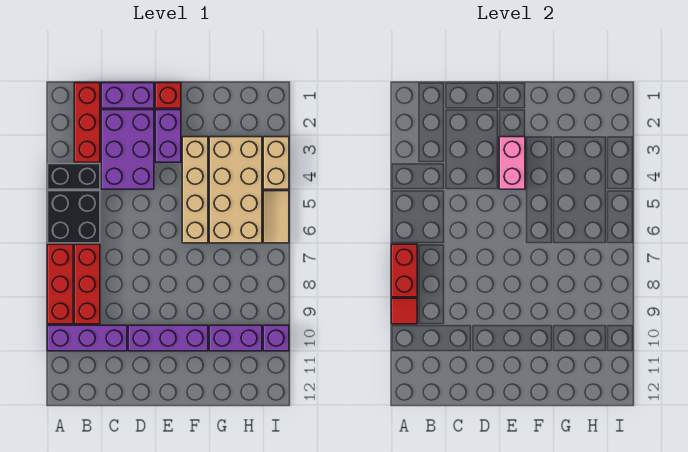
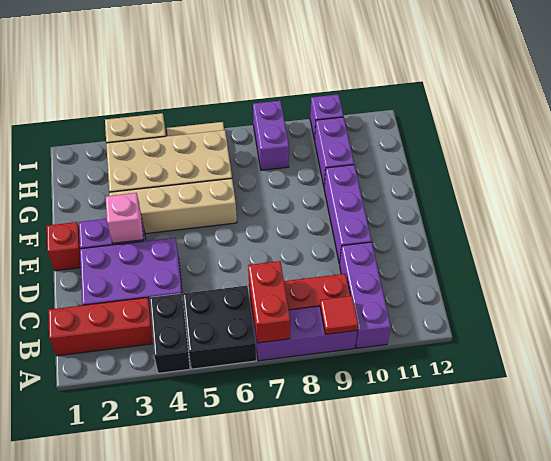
red 1x3 brick [47,244,73,324] -> purple 1x3 brick [253,306,357,361]
red 1x2 brick [391,244,417,297] -> red 1x2 brick turned to [248,261,290,343]
purple 1x2 brick [101,83,154,108] -> purple 1x2 brick moved to [253,101,289,170]
pink 1x2 brick [499,137,525,189] -> pink 1x1 brick [105,193,143,243]

